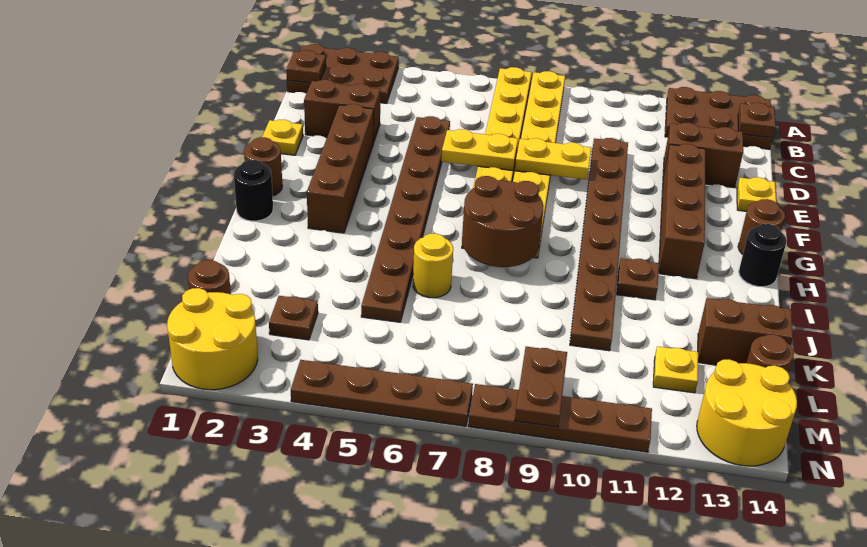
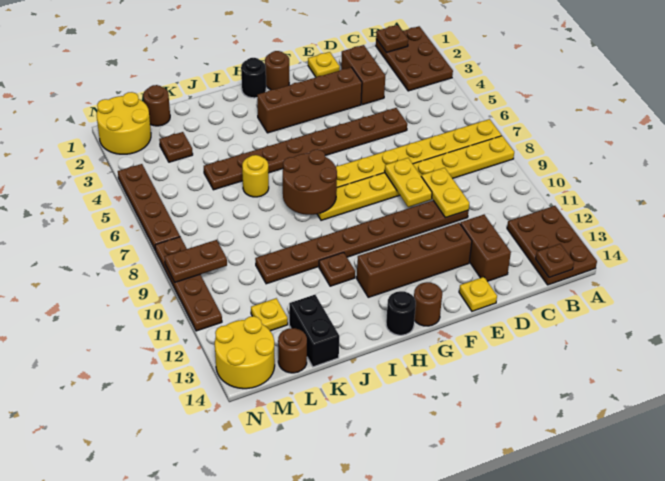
yellow 1x2 plate [441,129,518,170] -> yellow 1x2 plate moved to [421,168,469,218]
brown 1x2 brick [698,298,793,365] -> black 1x2 brick [289,295,339,367]

